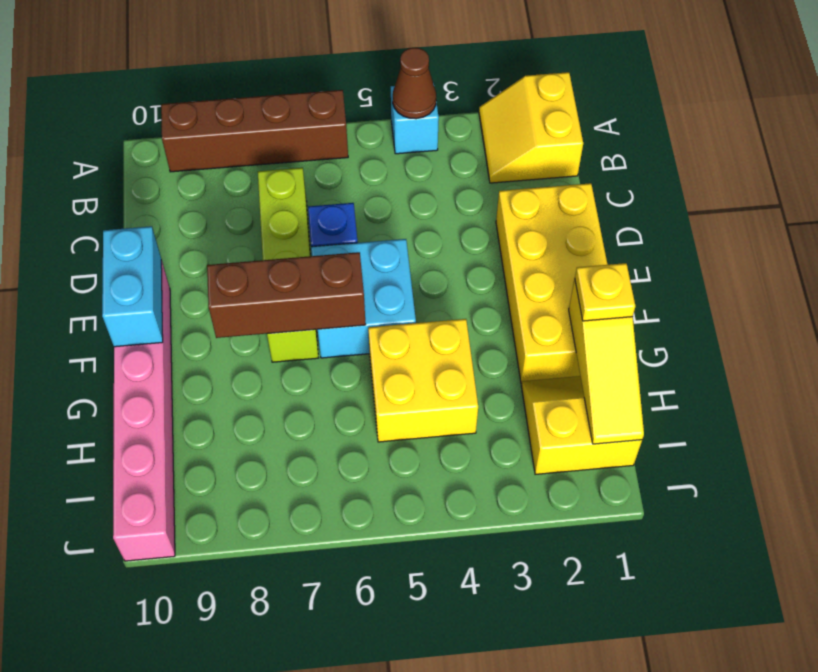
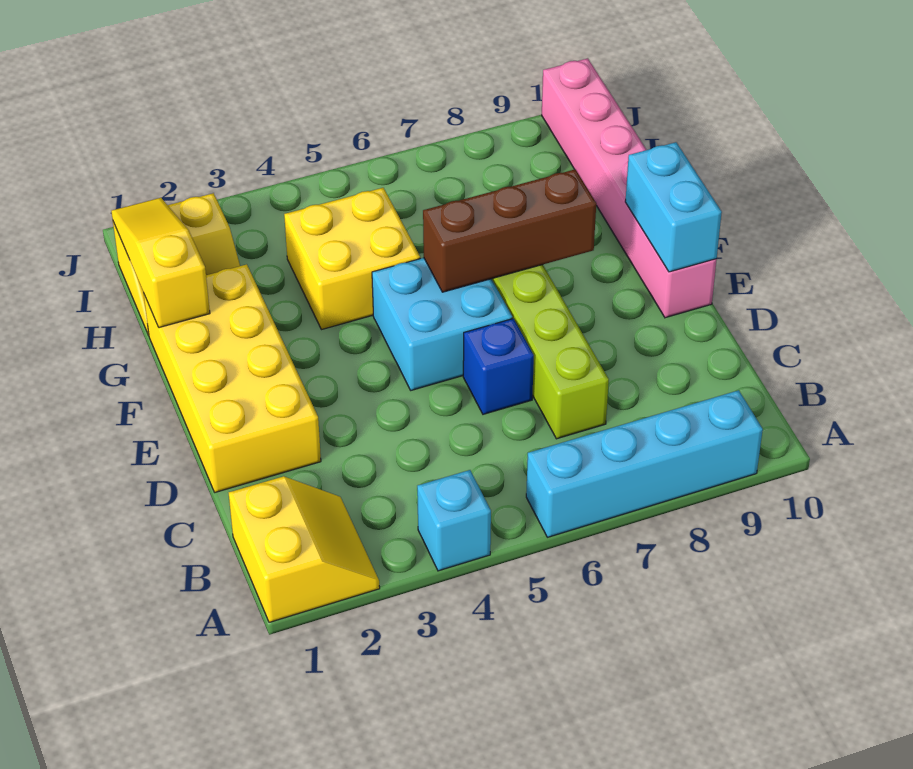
brown 1x1 cone [393,48,436,119] -> none
brown 1x4 brick [161,90,348,172] -> cyan 1x4 brick [526,390,763,537]
yellow 1x1 plate [575,263,635,321] -> none

